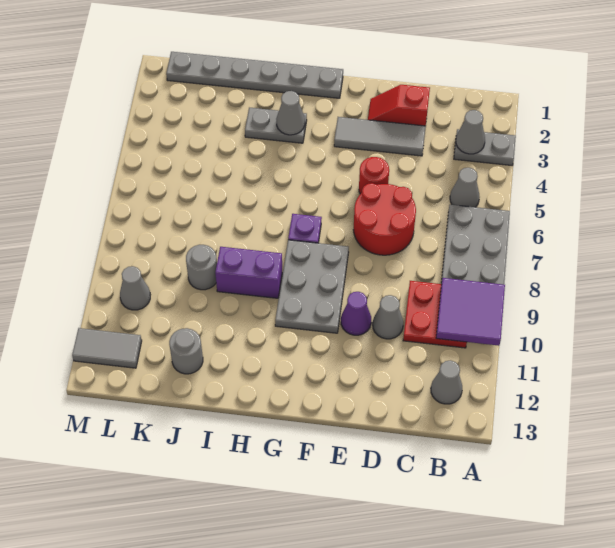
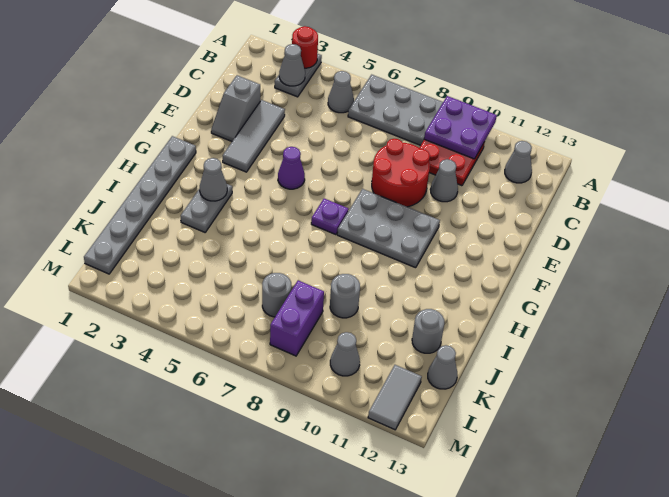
purple 2x2 tile [436,278,505,346] -> purple 2x2 plate [424,96,497,159]
red 1x2 slope [368,85,430,126] -> grey 1x2 slope [211,75,260,141]
red 2x2 round brick [354,183,416,255] -> red 2x2 round brick moved to [372,139,430,207]
red 1x1 round brick [359,157,389,194] -> red 1x1 round brick moved to [292,26,318,68]
purple 1x1 cone [341,292,371,335] -> purple 1x1 cone moved to [278,147,305,189]
purple 1x2 brick [215,247,282,298] -> purple 1x2 brick moved to [270,280,324,356]
none -> grey 1x1 round brick [262,273,291,317]
none -> grey 1x1 cone [428,345,458,389]

